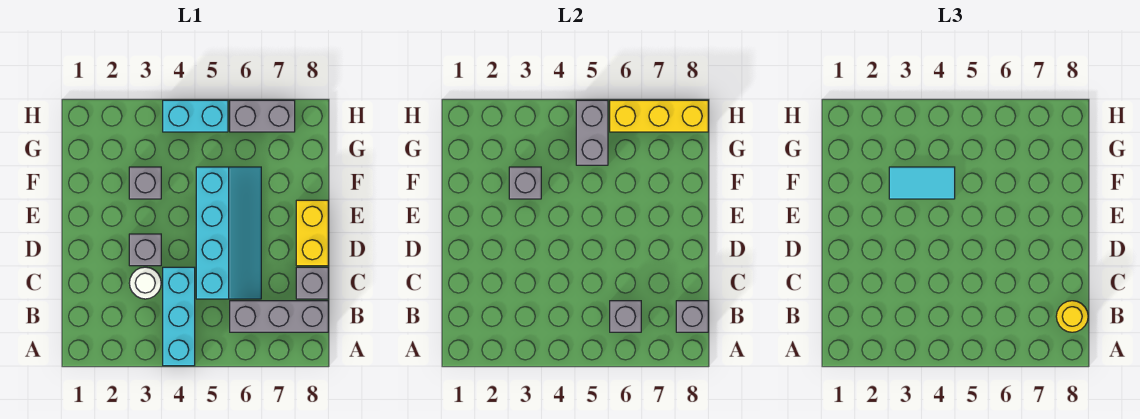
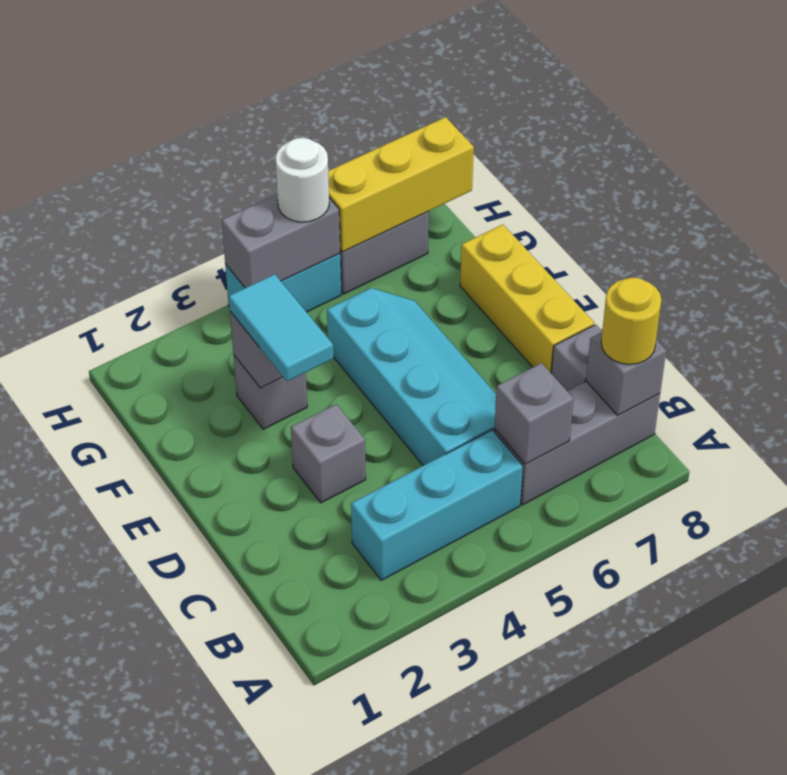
cyan 1x3 brick [163,267,195,366] -> cyan 1x3 brick turned to [351,430,523,580]
white 1x1 round brick [129,267,161,299] -> white 1x1 round brick moved to [275,138,329,222]
yellow 1x2 brick [296,200,328,266] -> yellow 1x3 brick [460,225,594,373]
cyan 1x2 tile [889,167,955,199] -> cyan 1x2 tile turned to [229,274,334,381]
grey 1x2 brick [576,100,608,165] -> grey 1x2 brick turned to [222,195,340,288]

